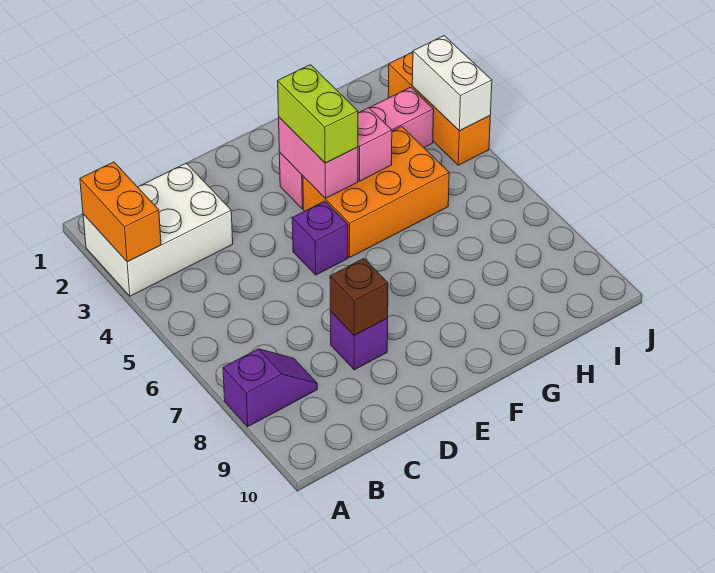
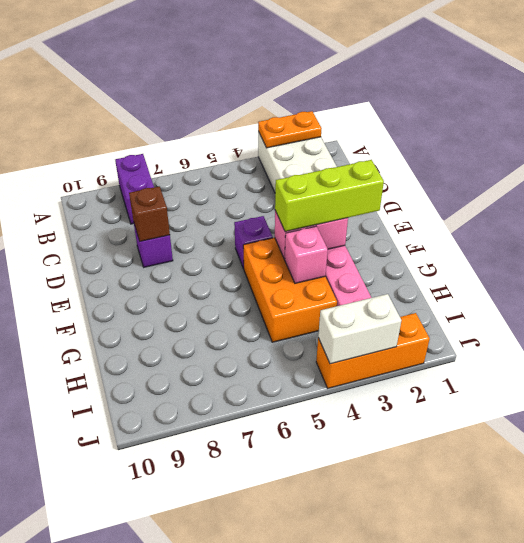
orange 1x2 brick [80,162,161,262] -> orange 1x2 plate [258,111,322,148]
purple 1x2 slope [223,349,317,427] -> purple 1x2 brick [115,154,154,224]
lime 1x2 brick [278,65,358,163] -> lime 1x3 brick [275,160,384,232]

